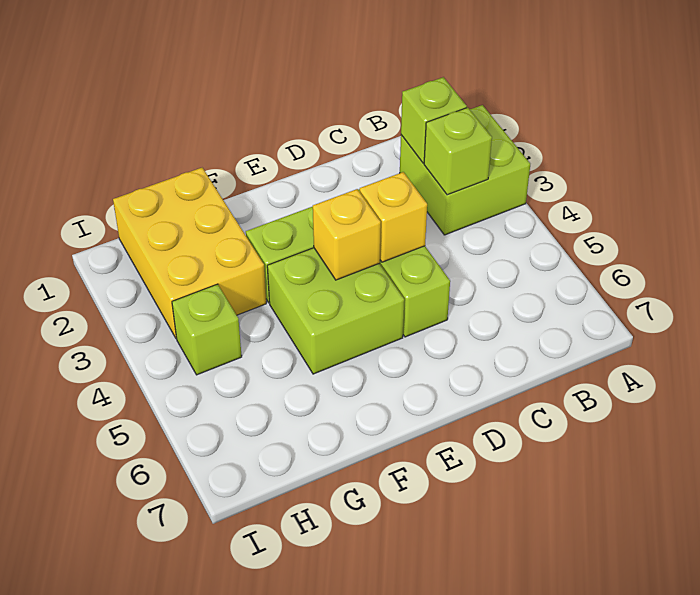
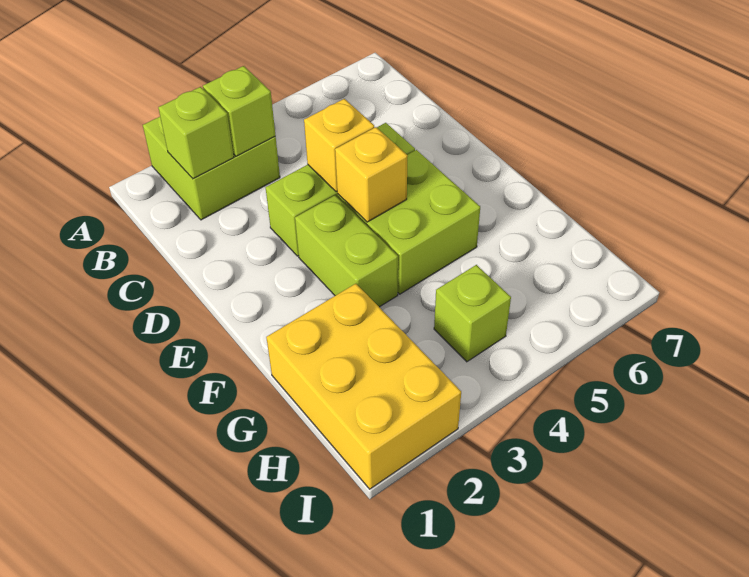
yellow 2x3 brick [113,168,266,339] -> yellow 2x3 brick turned to [266,284,461,489]

